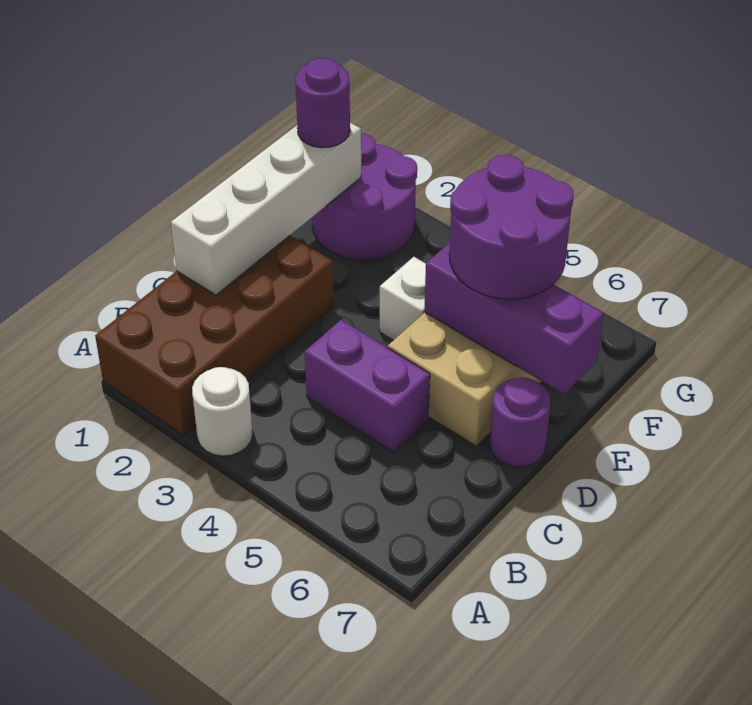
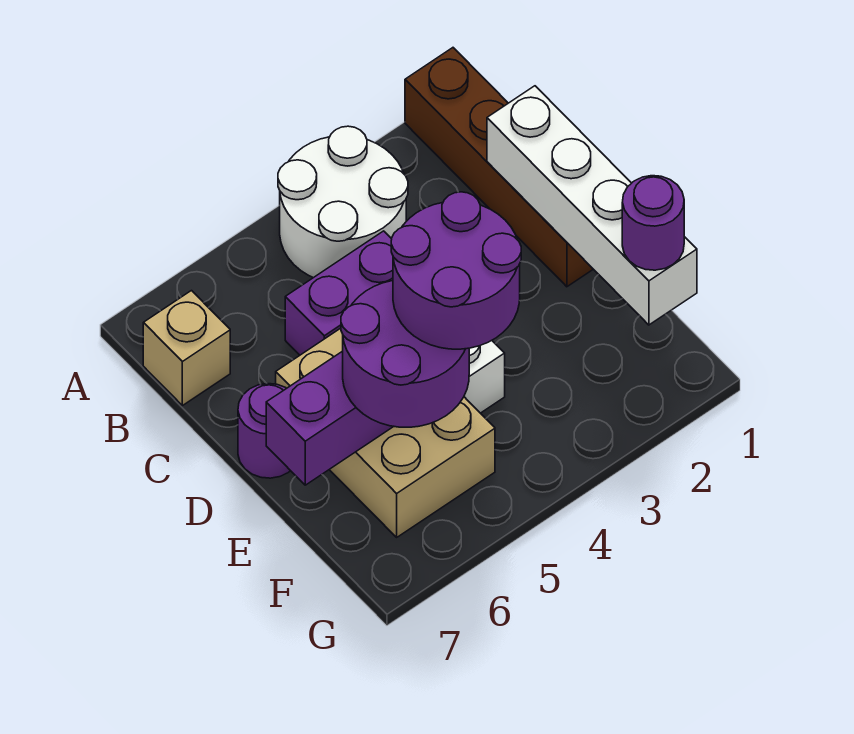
brown 2x4 brick [95,236,334,436] -> brown 1x4 brick [405,48,593,287]
white 1x1 round brick [192,367,253,456] -> white 2x2 round brick [278,126,408,278]
none -> tan 1x1 brick [143,291,230,406]
purple 2x2 round brick [312,134,417,260] -> purple 2x2 round brick moved to [391,192,521,349]

